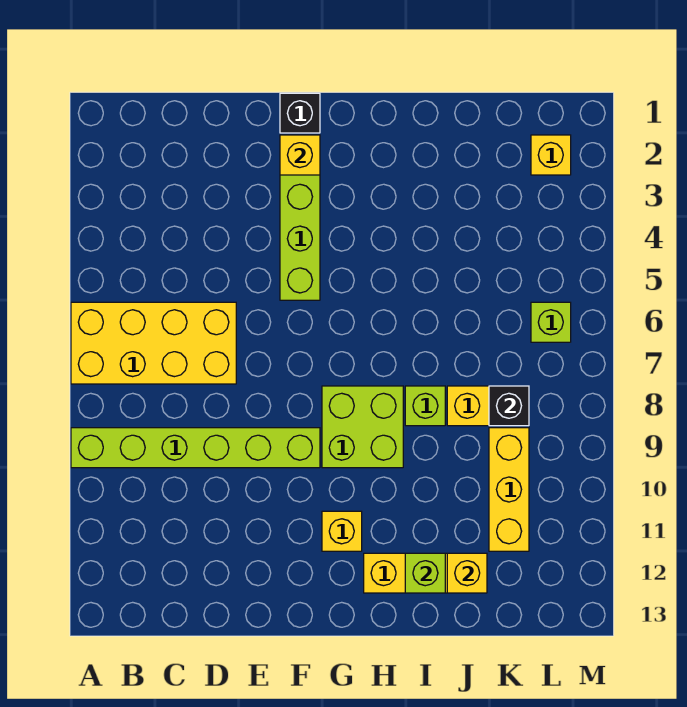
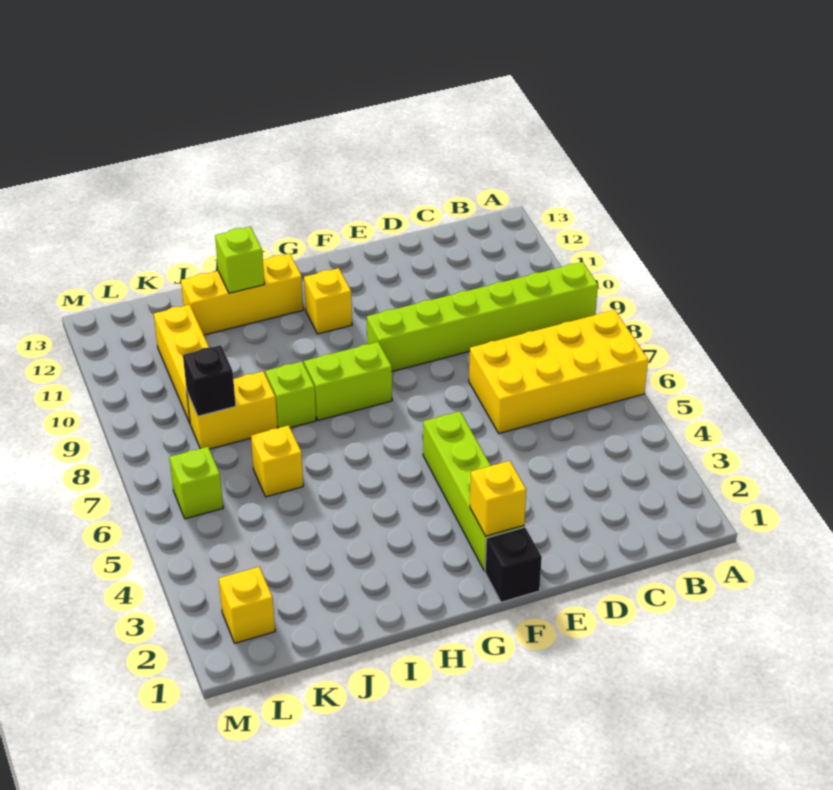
lime 2x2 brick [322,386,403,468] -> lime 1x2 brick [304,342,392,420]
yellow 1x1 brick [447,553,487,593] -> yellow 1x1 brick moved to [251,425,303,497]

